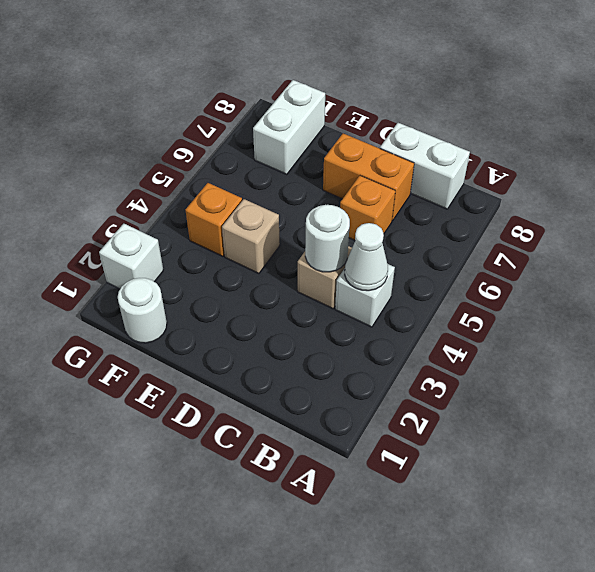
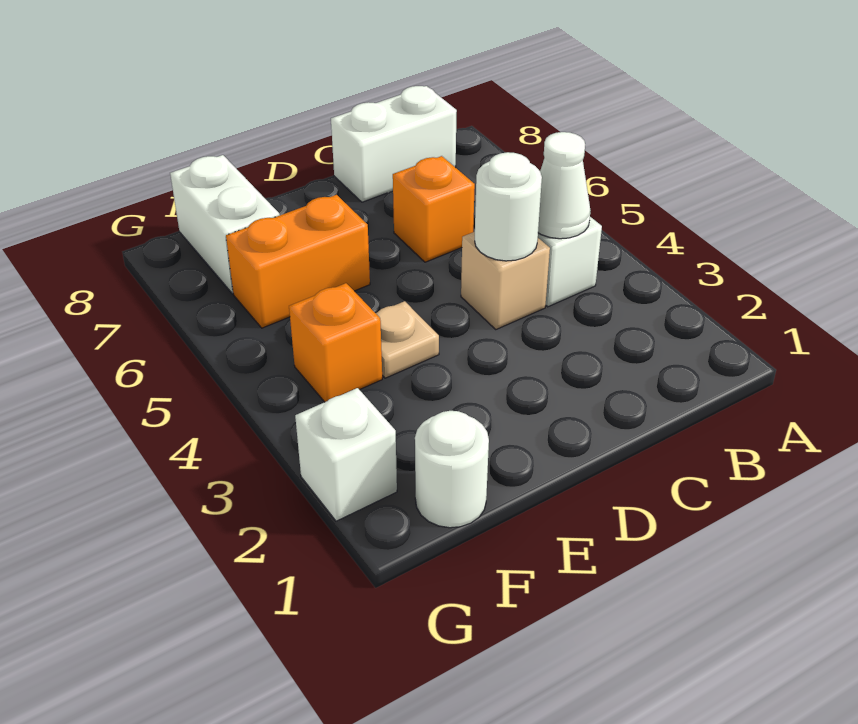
orange 1x2 brick [323,133,414,221] -> orange 1x2 brick moved to [226,195,370,328]
tan 1x1 brick [222,199,280,274] -> tan 1x1 plate [376,301,439,378]

